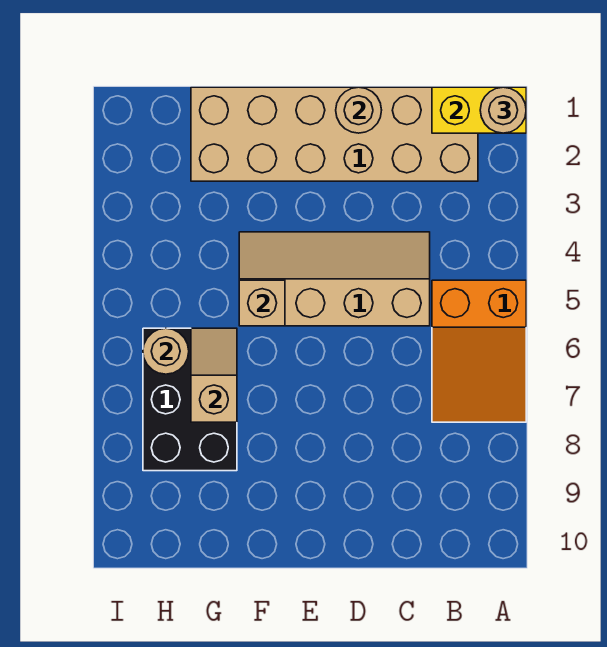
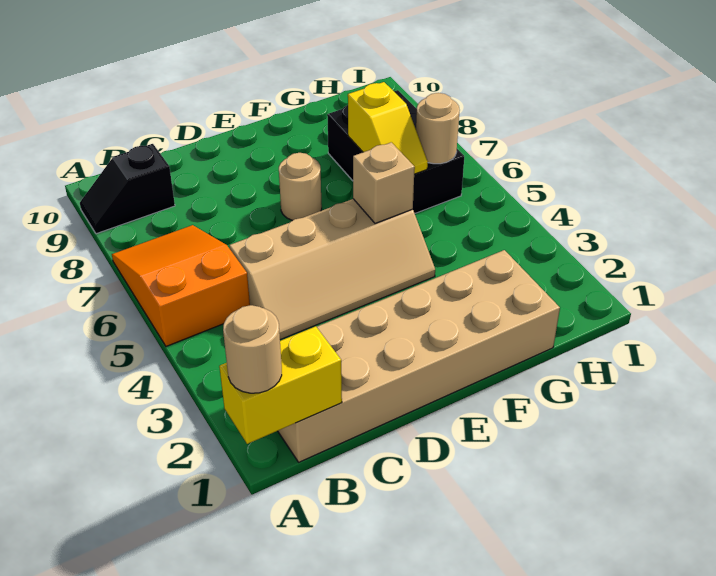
none -> black 1x2 slope [80,144,175,234]
tan 1x1 round brick [336,87,382,133] -> tan 1x1 round brick moved to [279,153,322,221]
tan 1x2 slope [191,328,237,422] -> yellow 1x2 slope [348,82,428,174]

